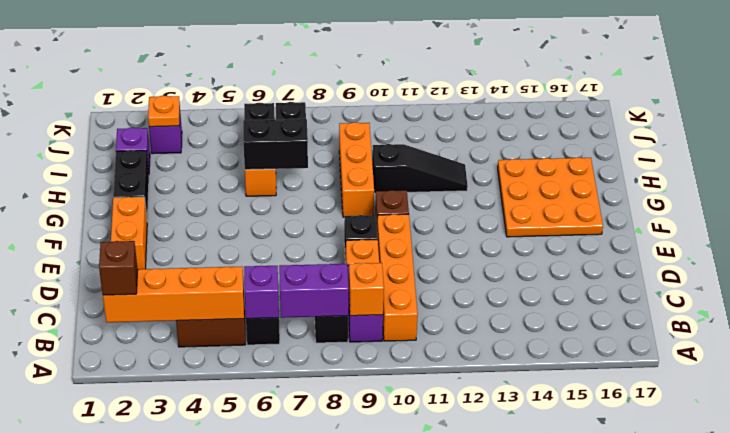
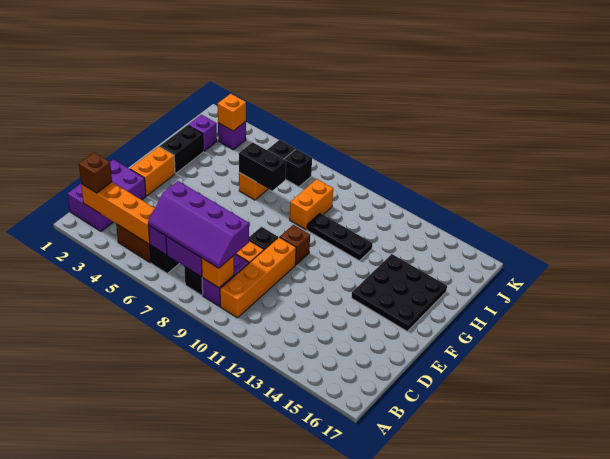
none -> purple 2x3 brick [68,160,146,231]
none -> purple 2x4 slope [148,181,249,268]
orange 3x3 plate [498,157,603,237] -> black 3x3 plate [351,254,447,331]
orange 1x3 brick [339,122,374,217] -> orange 1x2 brick [290,179,333,230]
black 1x3 slope [372,144,468,193] -> black 1x3 plate [307,213,373,260]
orange 1x1 plate [148,96,180,127] -> orange 1x1 brick [218,94,246,131]

